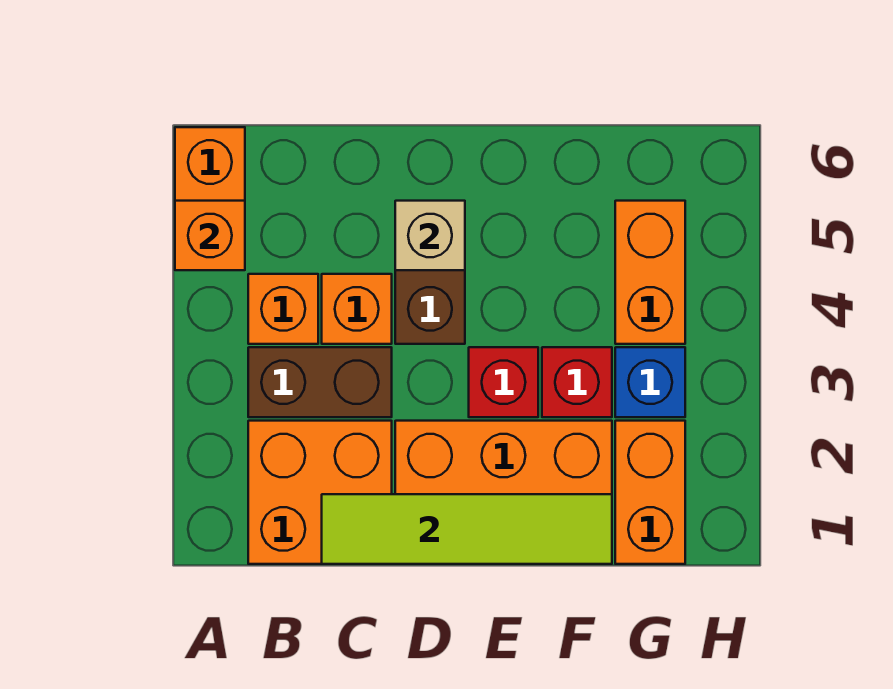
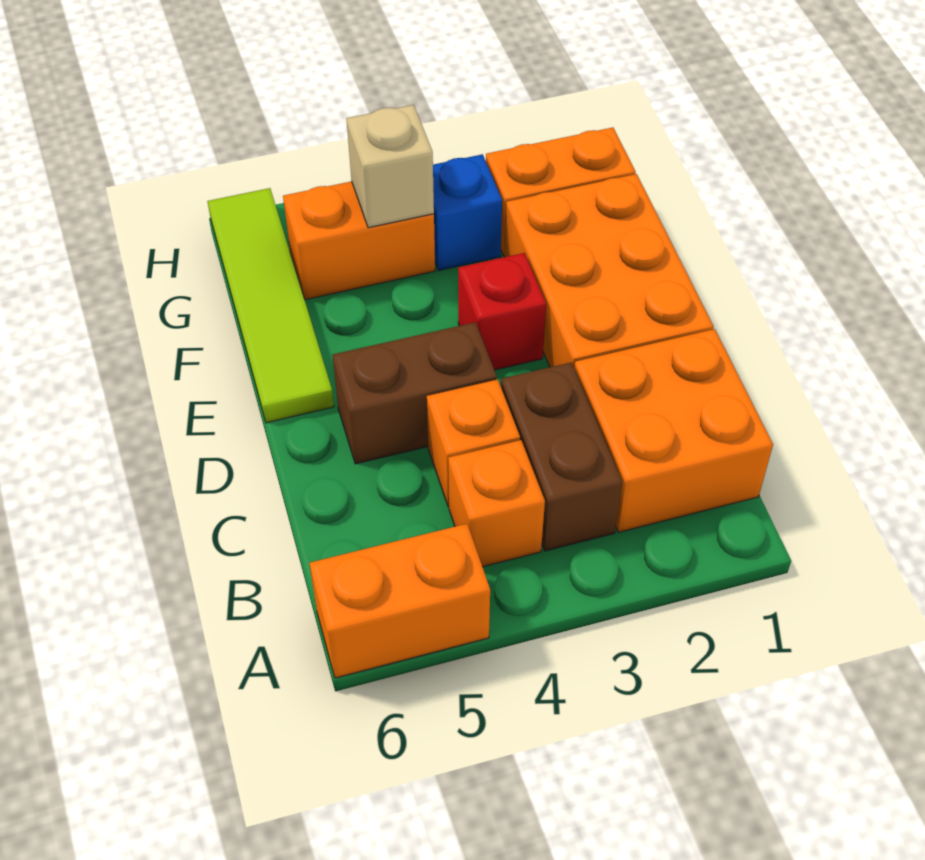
orange 1x1 brick [175,201,245,270] -> none
lime 1x4 tile [322,494,612,564] -> lime 1x4 tile moved to [207,188,334,423]
tan 1x1 brick [395,201,465,270] -> tan 1x1 brick moved to [346,105,434,228]
red 1x1 brick [542,347,612,417] -> none

